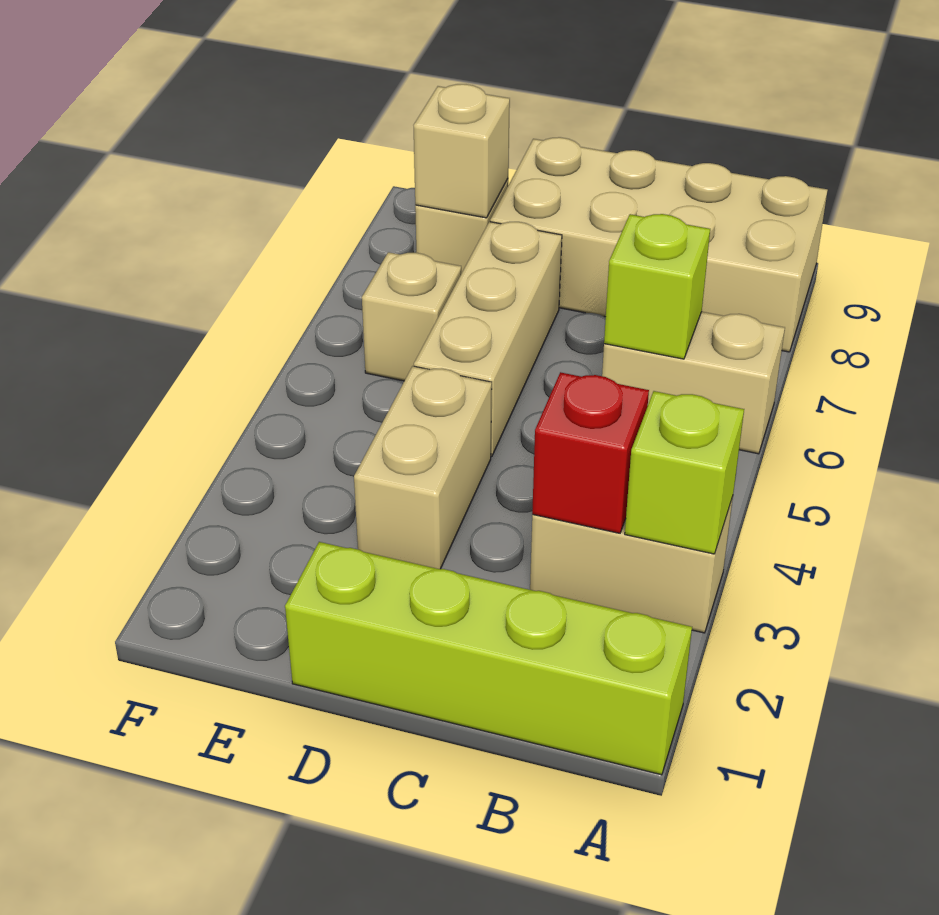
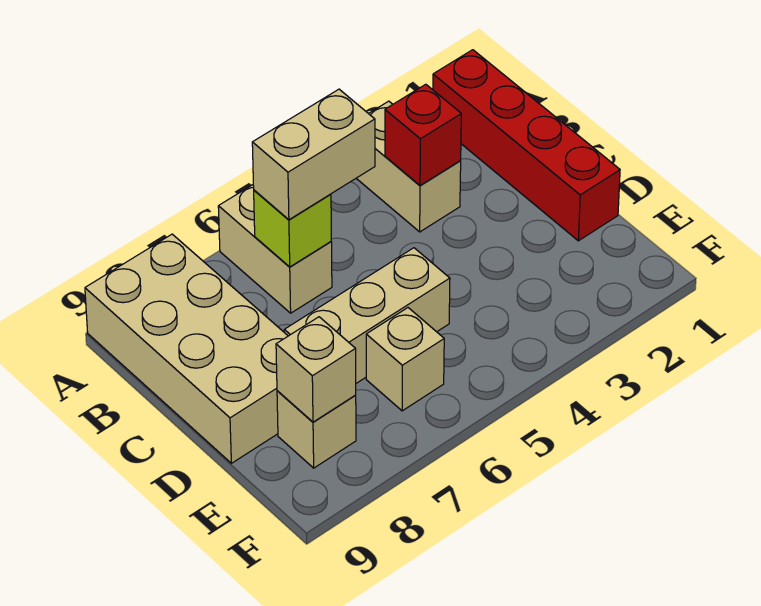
lime 1x4 brick [285,542,692,775] -> red 1x4 brick [433,50,620,241]
lime 1x1 brick [625,391,744,554] -> none
tan 1x2 brick [354,366,492,569] -> tan 1x2 brick moved to [252,89,375,220]

